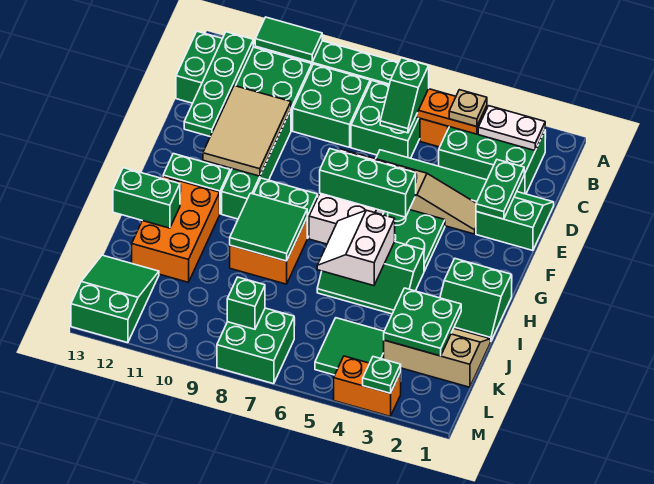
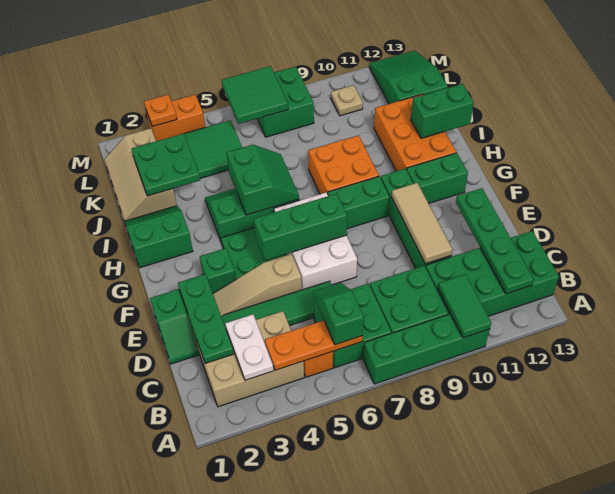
green 1x2 tile [255,17,322,62] -> green 1x2 tile turned to [438,274,491,338]
green 2x3 brick [439,127,545,194] -> tan 2x3 brick [197,311,304,407]
white 1x2 plate [478,106,545,151] -> white 1x2 plate turned to [225,314,274,380]
tan 1x1 plate [449,90,487,127] -> tan 1x1 plate moved to [331,85,363,116]
green 1x2 plate [476,160,524,219] -> green 1x3 plate [178,274,234,363]
tan 2x3 tile [203,86,291,176] -> tan 1x3 tile [392,183,452,264]
white 2x2 slope [317,210,395,286] -> green 2x2 slope [227,145,299,215]
green 2x2 tile [230,193,307,261] -> green 2x2 tile moved to [222,66,288,124]
tan 2x3 slope [384,328,490,387] -> tan 2x3 slope turned to [104,128,177,221]
green 2x3 slope [71,255,159,343] -> green 2x3 slope turned to [369,50,448,104]
green 1x1 brick [227,277,265,329] -> green 1x1 brick moved to [200,248,236,293]
green 1x1 plate [363,357,401,393] -> orange 1x1 plate [144,94,177,127]

